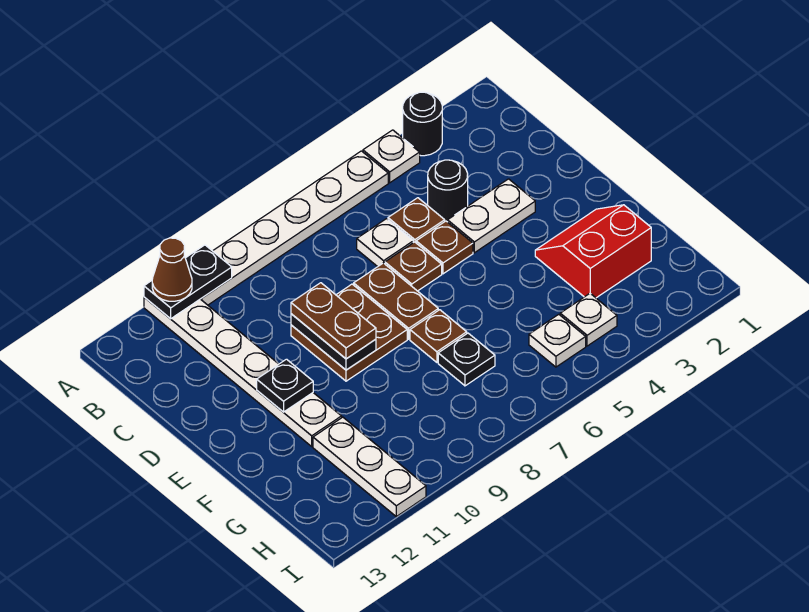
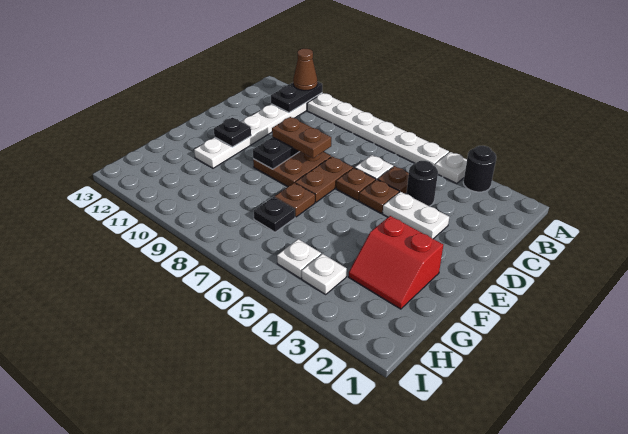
black 1x2 plate [144,245,232,319] -> black 1x2 plate turned to [271,82,322,113]
brown 1x2 plate [291,283,376,359] -> brown 1x2 plate turned to [272,117,331,158]
red 2x2 slope [535,205,651,298] -> red 2x2 slope turned to [349,216,443,309]
white 1x3 plate [313,417,426,516] -> none

